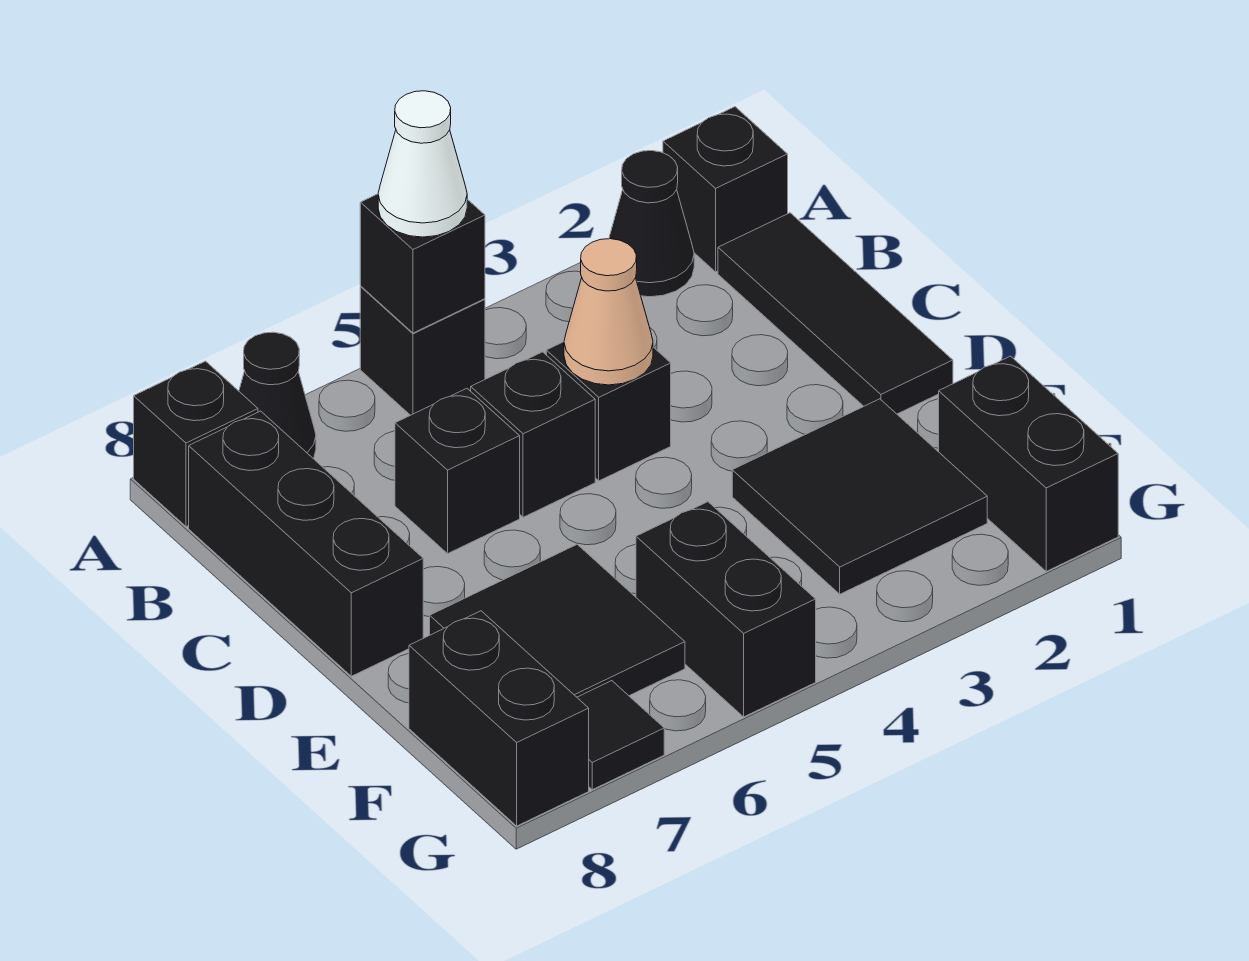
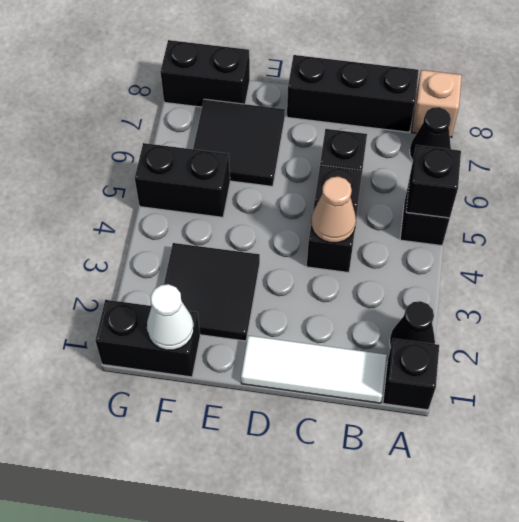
white 1x1 cone [378,91,467,237] -> white 1x1 cone moved to [147,284,194,350]
black 1x1 brick [134,361,258,527] -> tan 1x1 brick [412,70,462,137]
black 1x3 tile [718,213,953,414] -> white 1x3 tile [241,336,387,403]
black 1x1 tile [577,681,664,790] -> none

